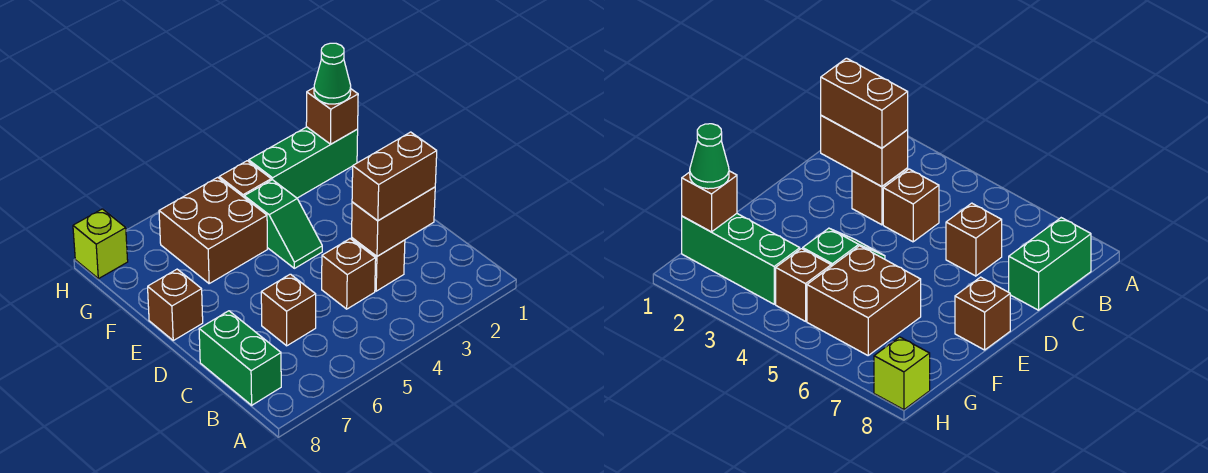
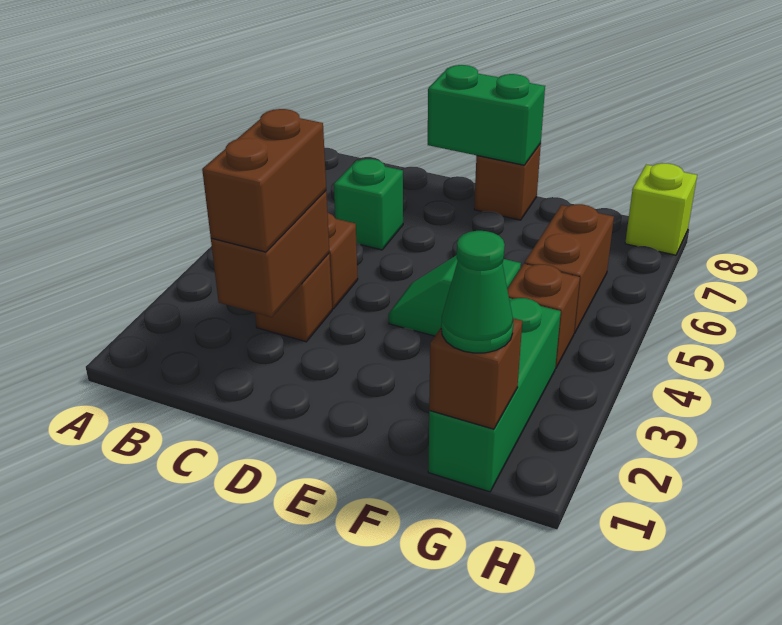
green 1x2 brick [199,311,281,405] -> green 1x2 brick moved to [428,65,545,165]
brown 1x1 brick [261,274,316,346] -> green 1x1 brick [334,159,403,250]
brown 2x2 brick [159,177,267,283] -> brown 1x2 brick [525,204,614,334]

